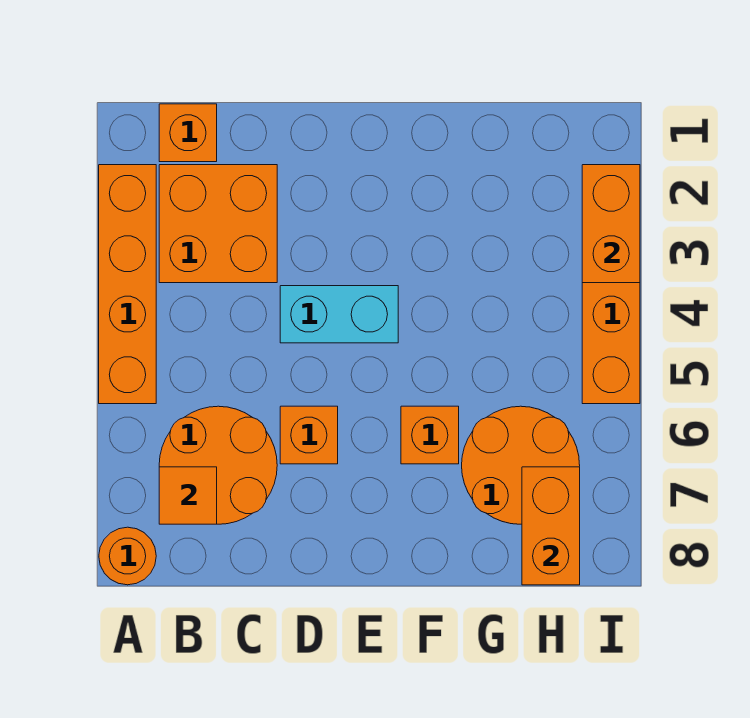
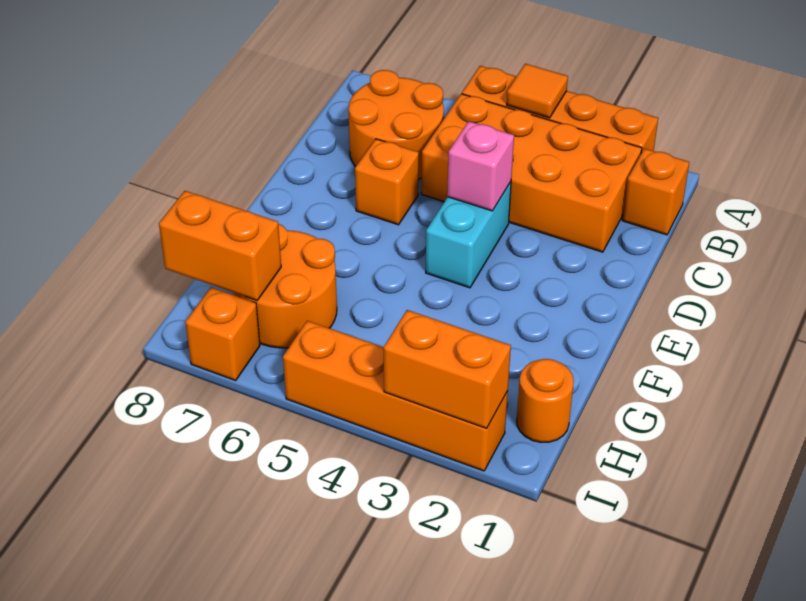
orange 1x1 round brick [99,527,156,585] -> orange 1x1 round brick moved to [517,359,574,442]
orange 2x2 brick [159,165,277,283] -> orange 2x4 brick [421,94,642,252]
orange 1x1 tile [159,467,217,524] -> orange 1x1 tile moved to [507,64,568,118]
none -> pink 1x1 brick [447,121,514,211]
orange 1x1 brick [401,406,459,464] -> orange 1x1 brick moved to [185,287,260,380]

